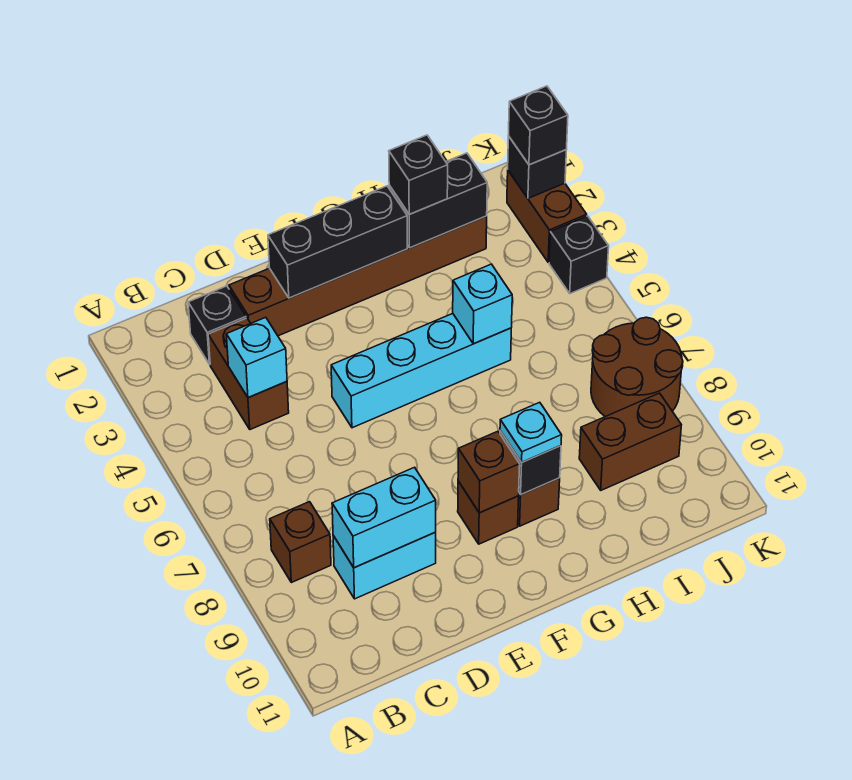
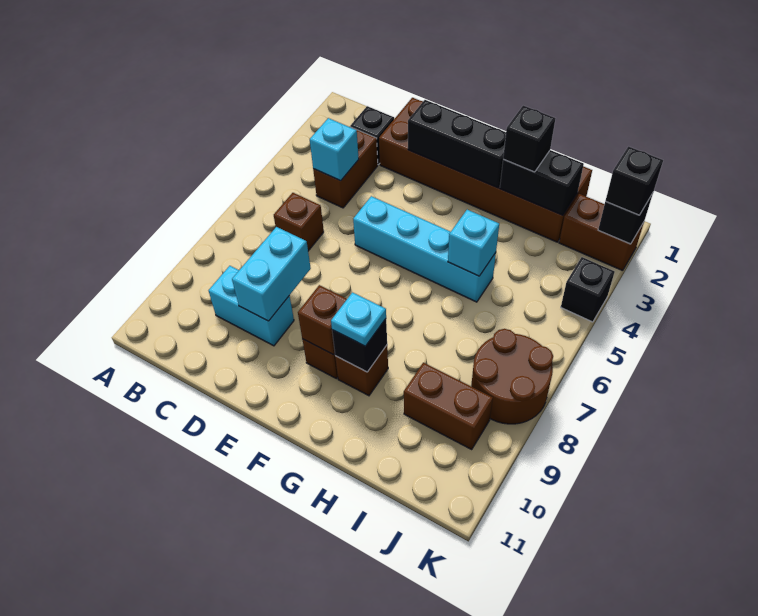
brown 1x1 brick [270,502,331,583] -> brown 1x1 brick moved to [274,193,324,251]
cyan 1x2 brick [332,467,436,568] -> cyan 1x2 brick turned to [232,227,311,321]
brown 1x6 brick [229,216,487,336] -> brown 2x6 brick [379,98,592,242]
brown 1x2 brick [507,171,587,262] -> brown 1x2 brick turned to [559,194,644,271]

